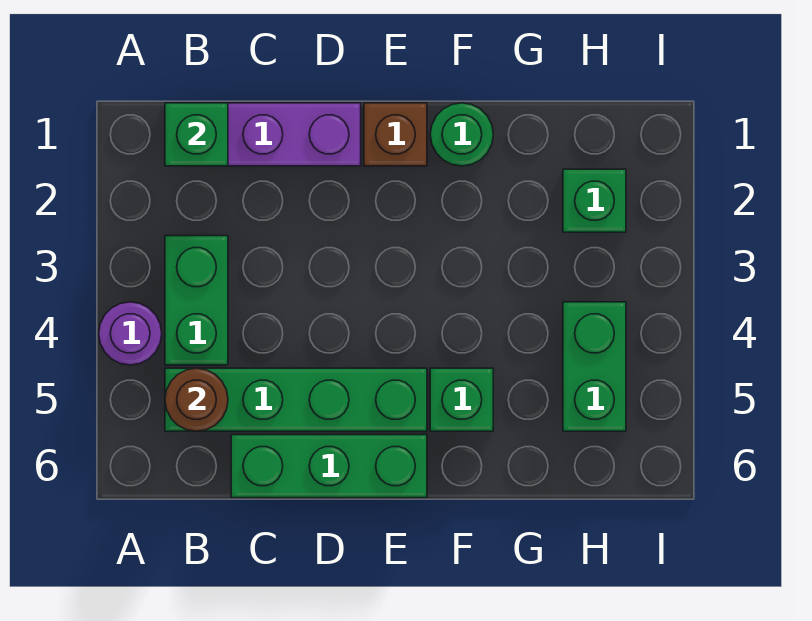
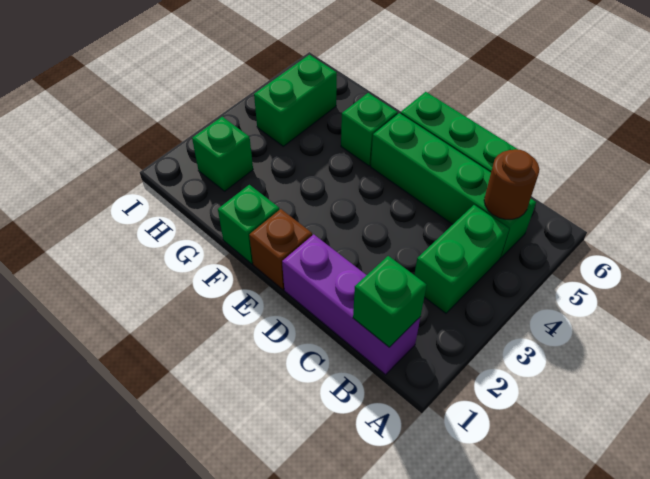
purple 1x1 round brick [99,302,162,365] -> none
green 1x1 round brick [430,103,493,166] -> green 1x1 brick [218,185,279,264]

